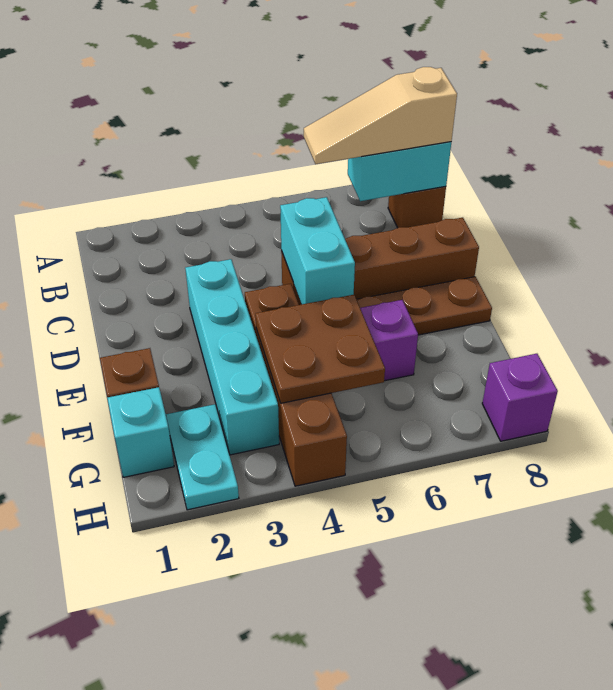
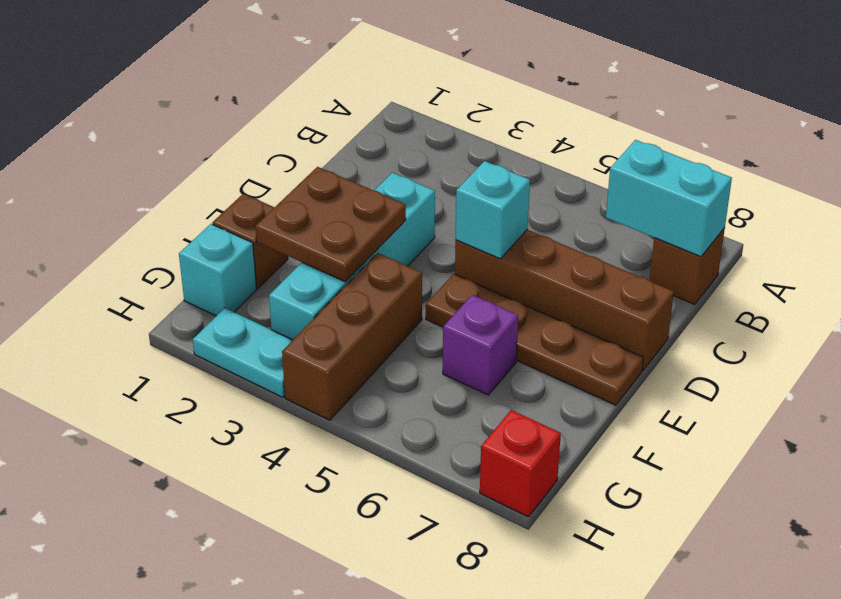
tan 1x3 slope [304,67,457,164] -> none
cyan 1x2 brick [280,197,355,304] -> cyan 1x1 brick [456,161,530,259]
brown 1x4 brick [245,284,347,486] -> brown 1x3 brick [282,253,422,420]
brown 2x2 plate [255,295,385,403] -> brown 2x2 plate moved to [255,167,406,282]
cyan 1x2 plate [166,404,239,510] -> cyan 1x2 plate turned to [193,308,292,397]
purple 1x1 brick [482,354,558,441] -> red 1x1 brick [480,410,561,517]

